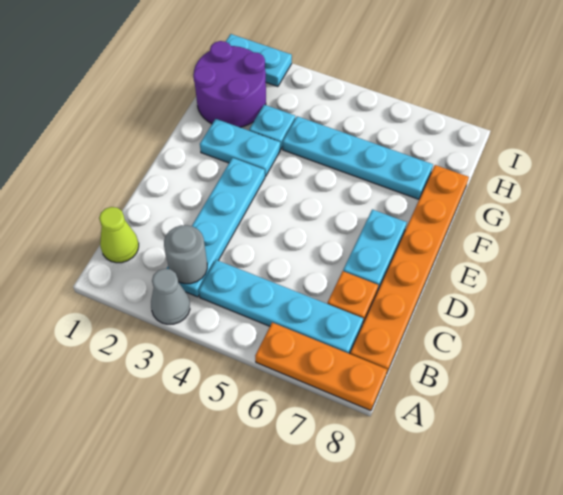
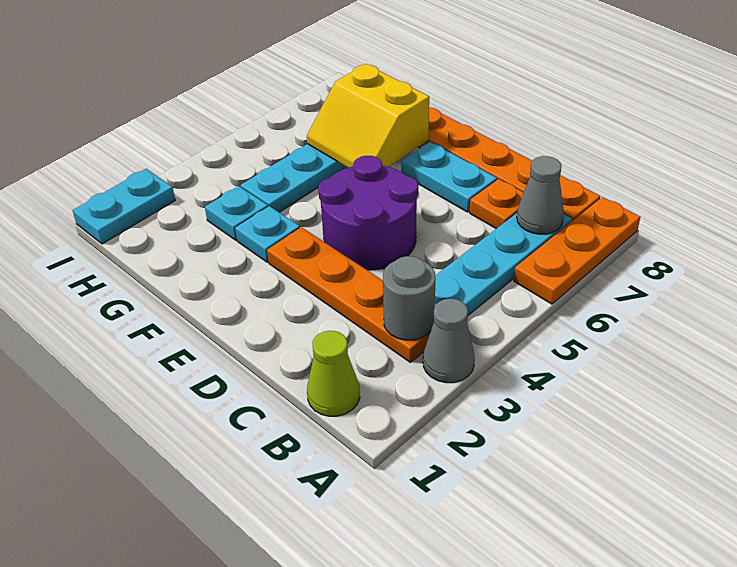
cyan 1x4 plate [166,158,265,297] -> orange 1x4 plate [267,227,431,362]
none -> grey 1x1 cone [517,156,564,234]
cyan 1x2 plate [200,119,280,177] -> cyan 1x1 plate [235,206,300,262]
none -> yellow 2x2 slope [307,64,429,168]
purple 2x2 round brick [193,41,266,127] -> purple 2x2 round brick moved to [318,156,418,270]

